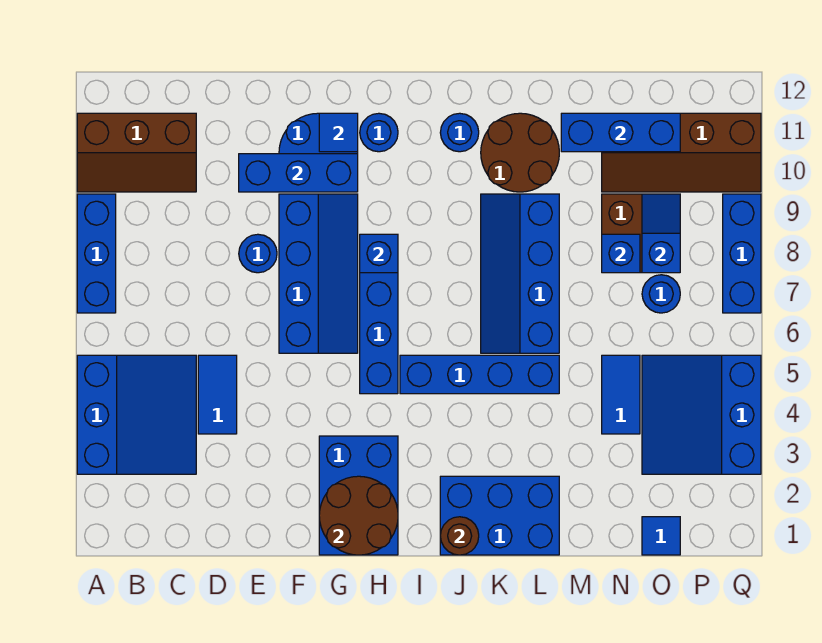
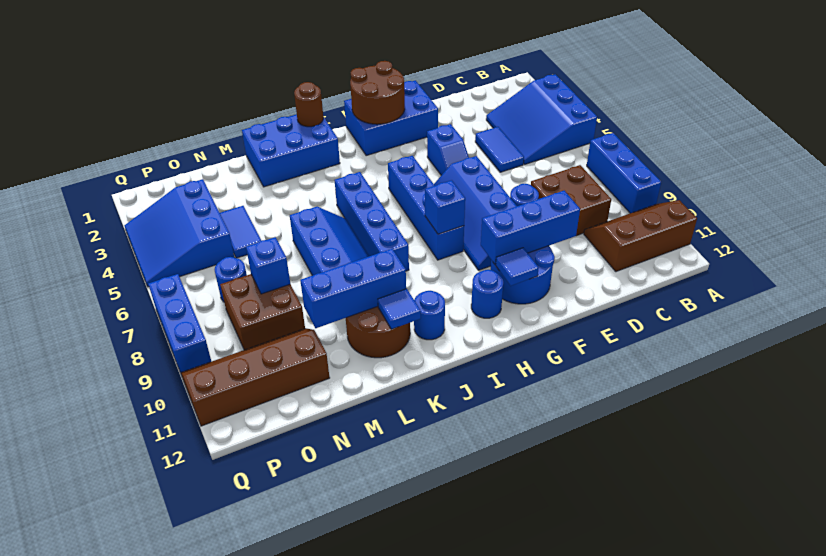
none -> brown 2x2 brick [531,165,611,236]
blue 2x3 brick [319,436,398,555] -> blue 2x3 brick turned to [344,80,438,156]
blue 1x4 brick [400,355,559,394] -> blue 1x4 brick turned to [335,172,409,271]
blue 1x3 brick [561,113,680,152] -> blue 1x3 brick moved to [300,249,406,328]
blue 1x1 tile [642,517,680,555] -> blue 1x1 tile moved to [378,289,421,329]
blue 3x3 slope [642,355,761,474] -> blue 3x3 slope turned to [124,179,235,287]
blue 1x2 slope [642,194,680,273] -> blue 1x2 slope moved to [427,124,469,175]

